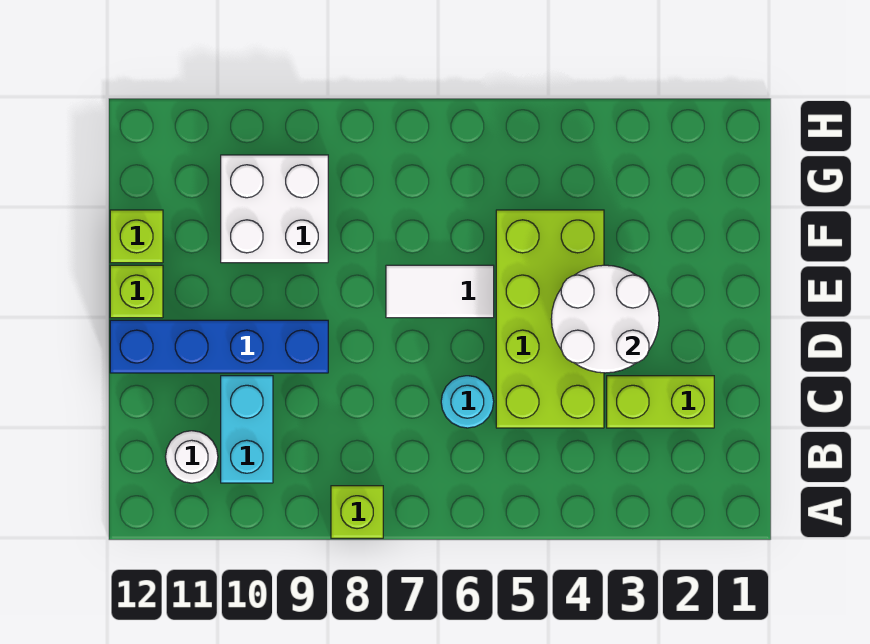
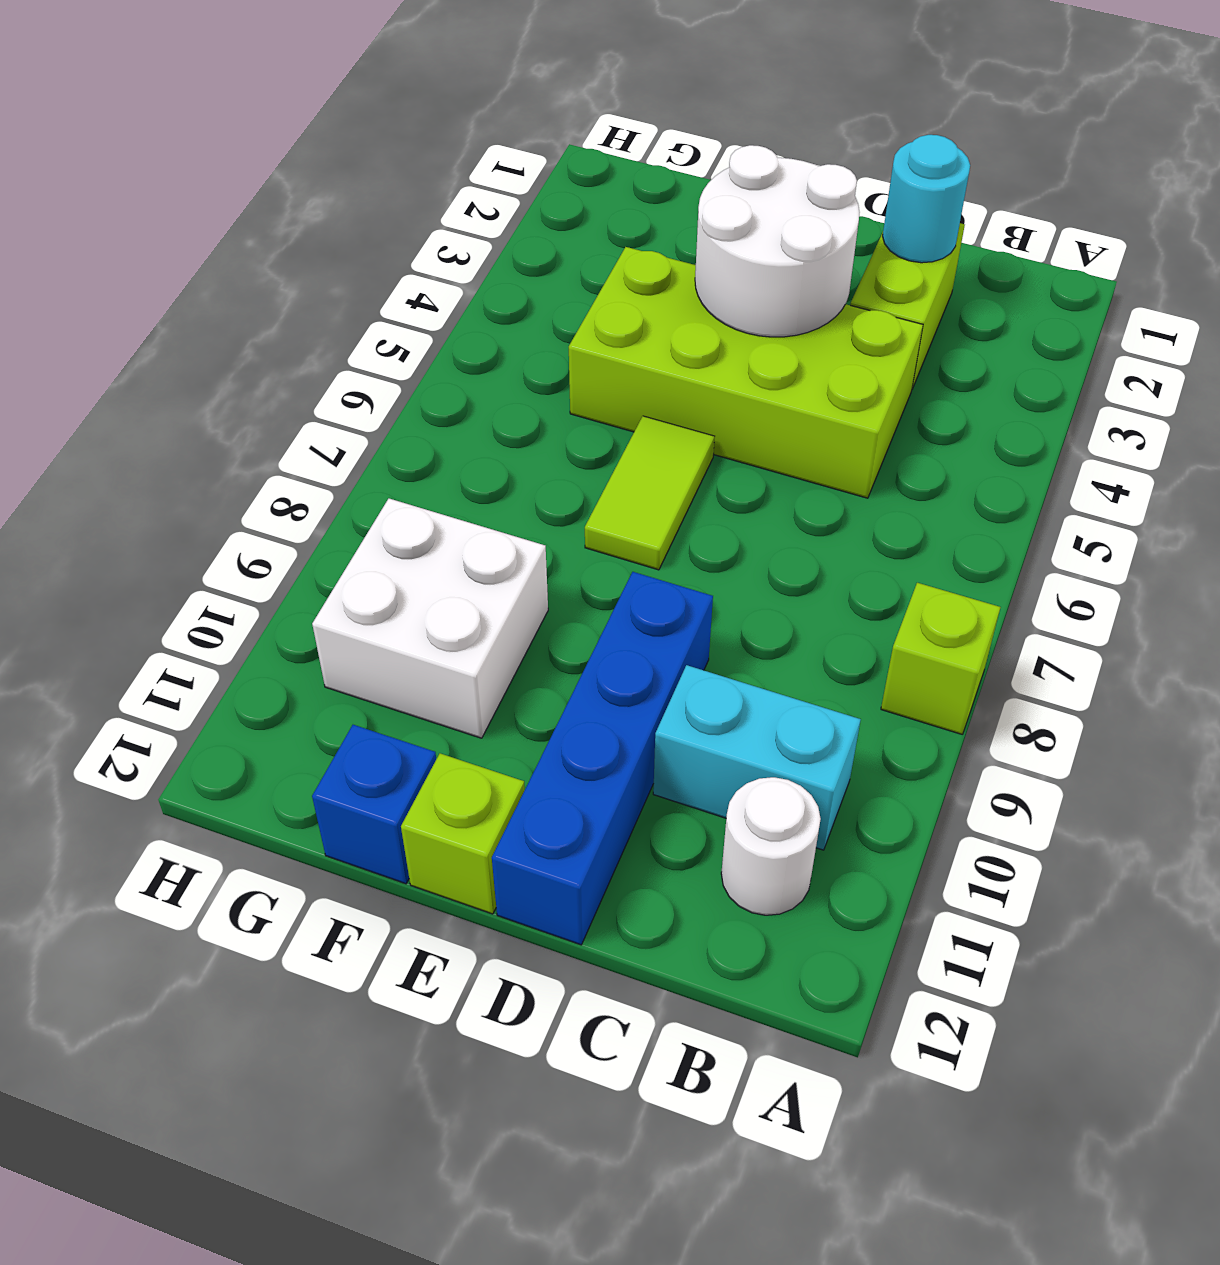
cyan 1x1 round brick [441,376,494,428] -> cyan 1x1 round brick moved to [883,135,970,263]
white 1x2 tile [386,265,494,318] -> lime 1x2 tile [585,416,715,570]
lime 1x1 brick [110,210,163,263] -> blue 1x1 brick [312,725,436,884]

